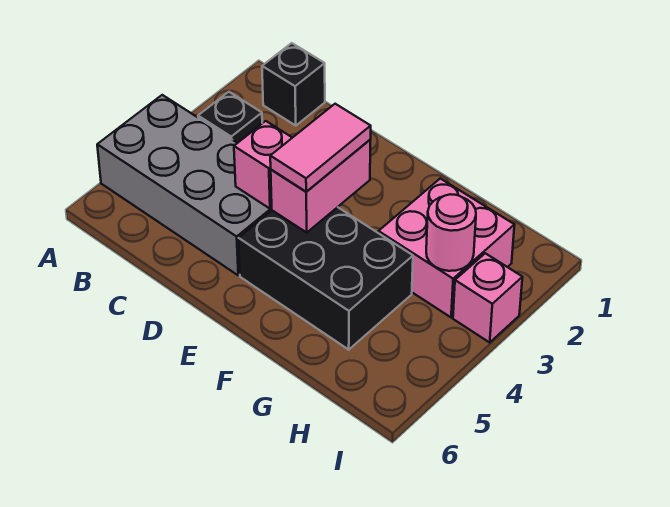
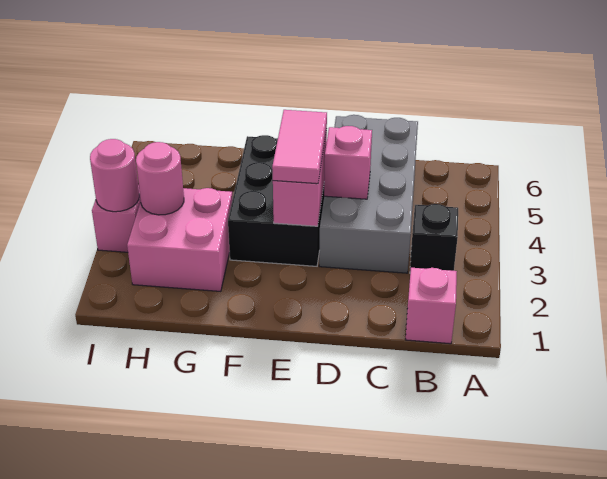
grey 2x4 brick [97,95,272,275] -> grey 2x4 brick turned to [319,115,418,273]
black 1x1 brick [262,43,325,125] -> pink 1x1 brick [406,268,457,344]
black 2x3 brick [238,207,413,350] -> black 2x3 brick turned to [228,135,324,266]
none -> pink 1x1 round brick [90,139,139,212]

